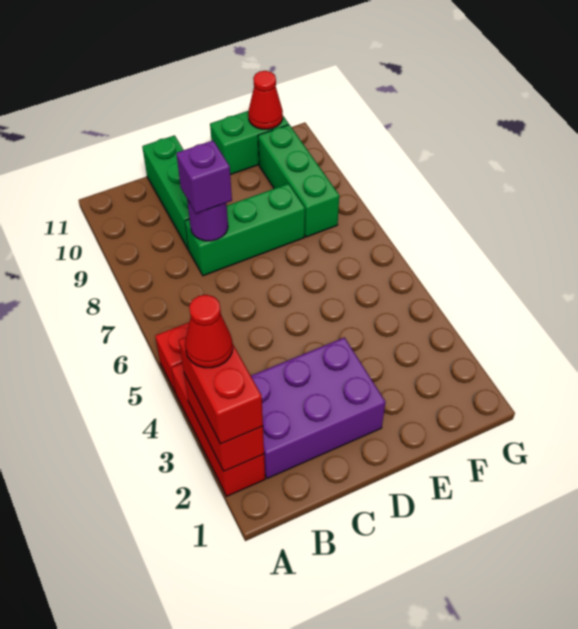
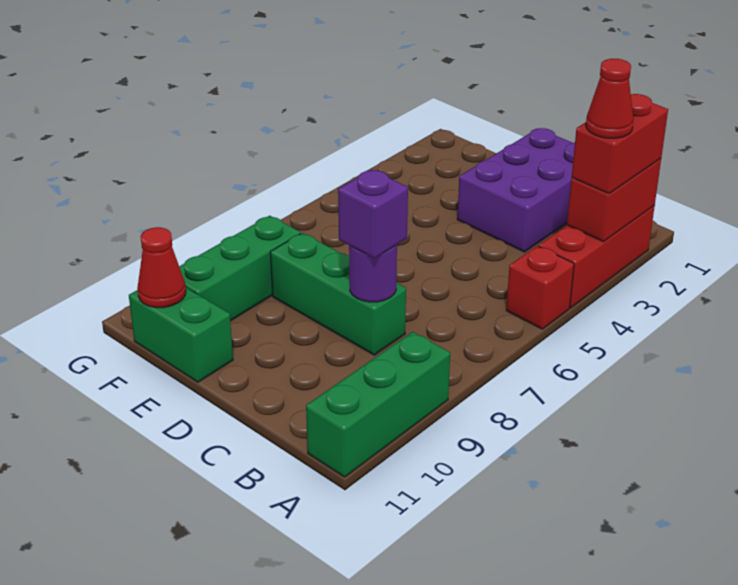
purple 2x3 brick [251,337,386,479] -> purple 2x3 brick turned to [457,128,575,252]
green 1x3 brick [142,135,189,248] -> green 1x3 brick moved to [306,332,450,477]

